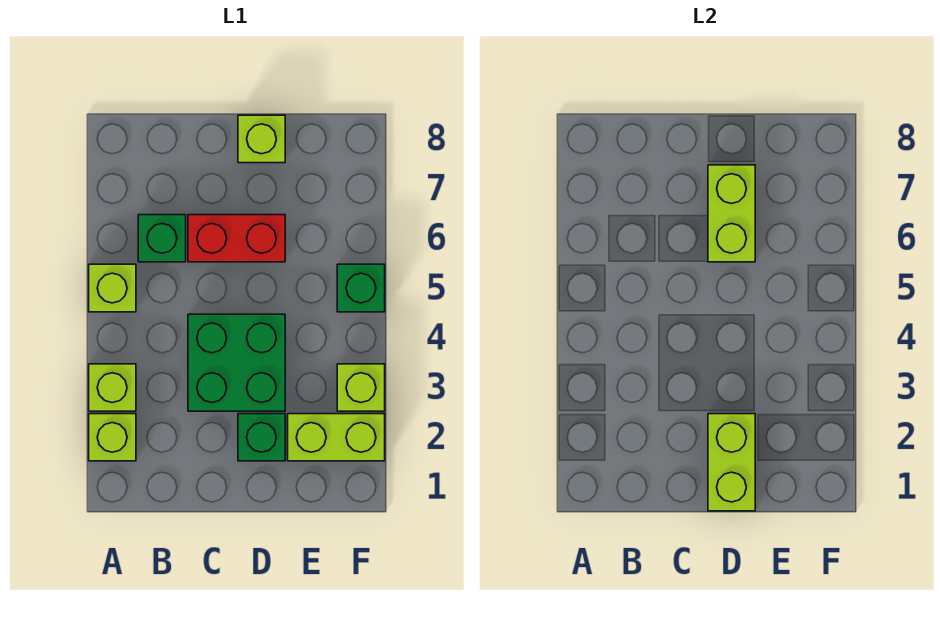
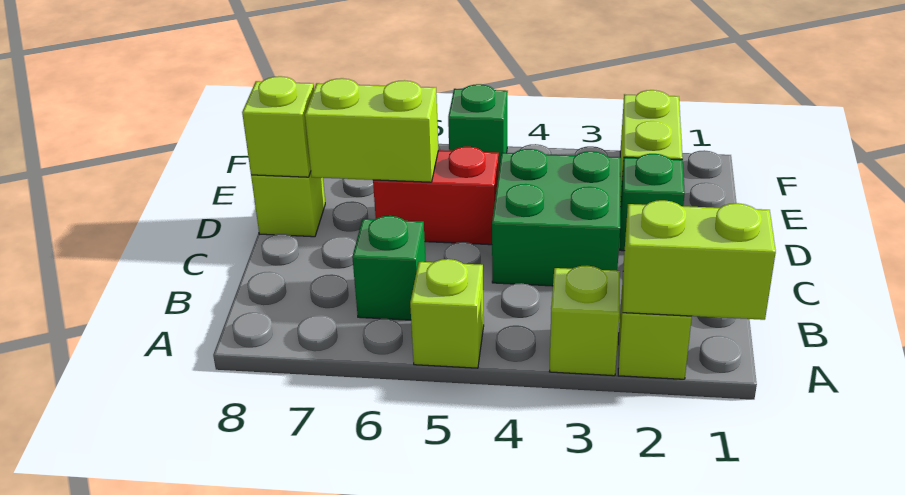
red 1x2 brick [188,215,285,262] -> red 1x2 brick turned to [373,147,499,245]
lime 1x2 brick [708,414,755,511] -> lime 1x2 brick moved to [623,200,776,320]
lime 1x1 brick [337,364,385,411] -> lime 1x1 brick moved to [242,76,314,177]

